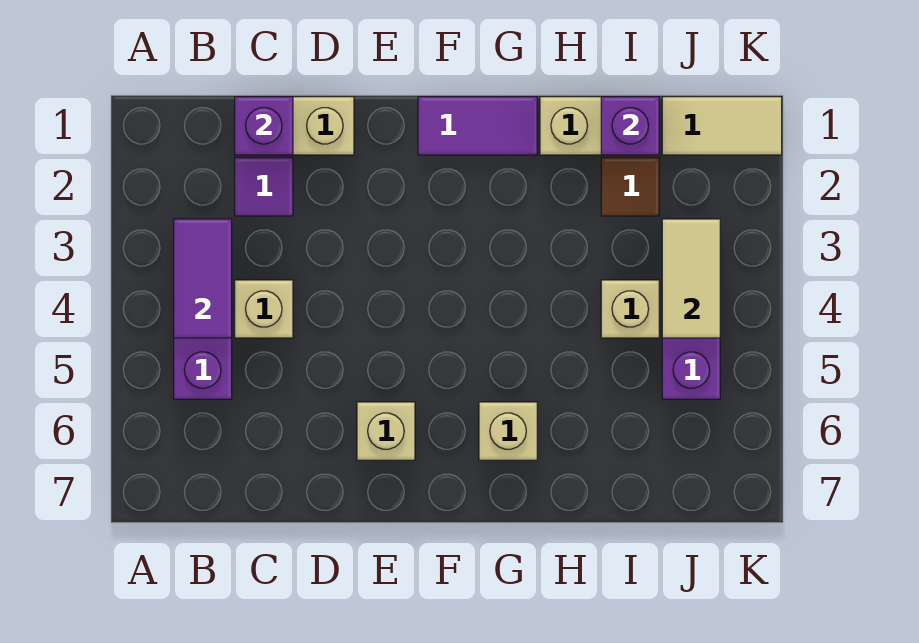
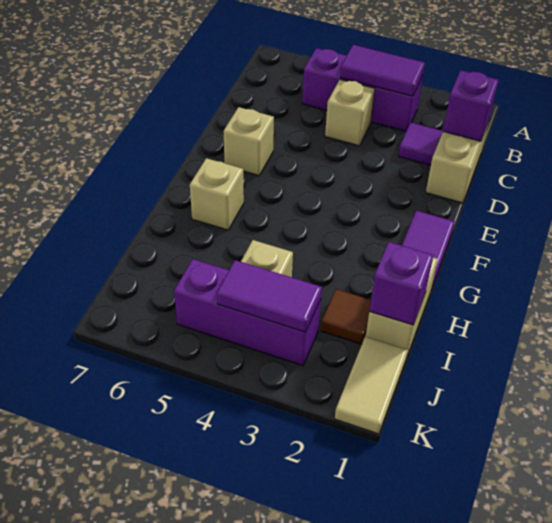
tan 1x2 tile [662,219,720,338] -> purple 1x2 tile [217,260,322,332]

